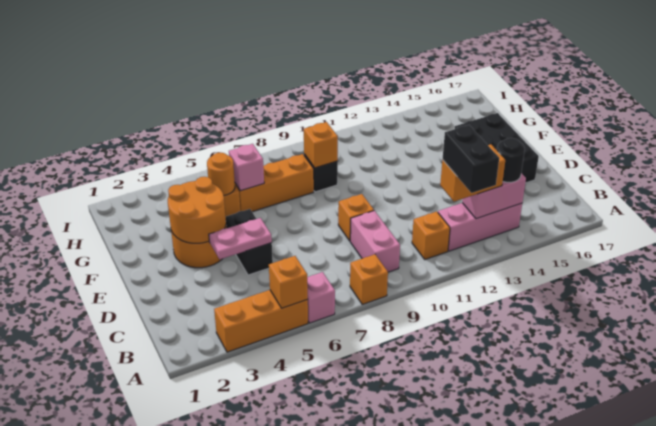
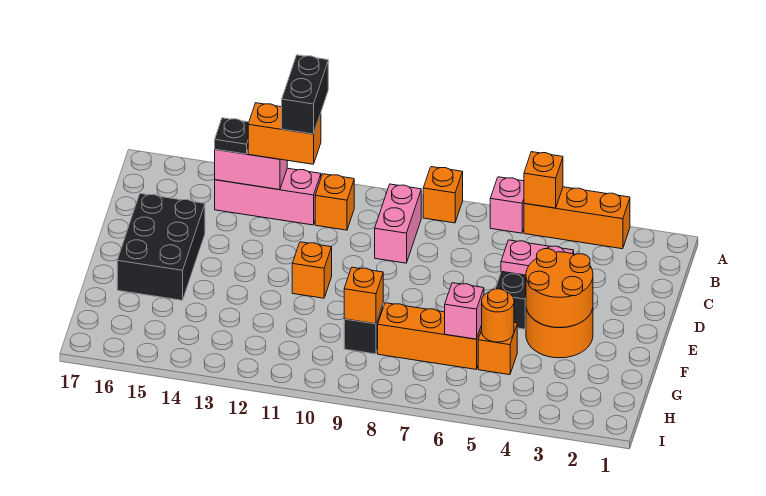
black 1x1 round brick [497,138,525,182] -> black 1x1 plate [215,118,249,154]
orange 1x1 brick [338,194,374,241] -> orange 1x1 brick moved to [292,242,332,298]

